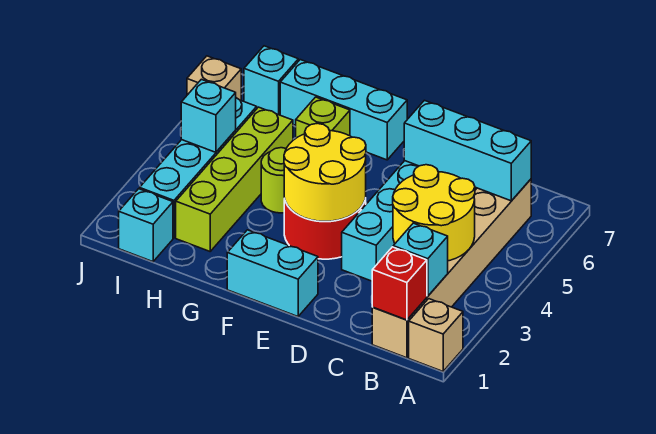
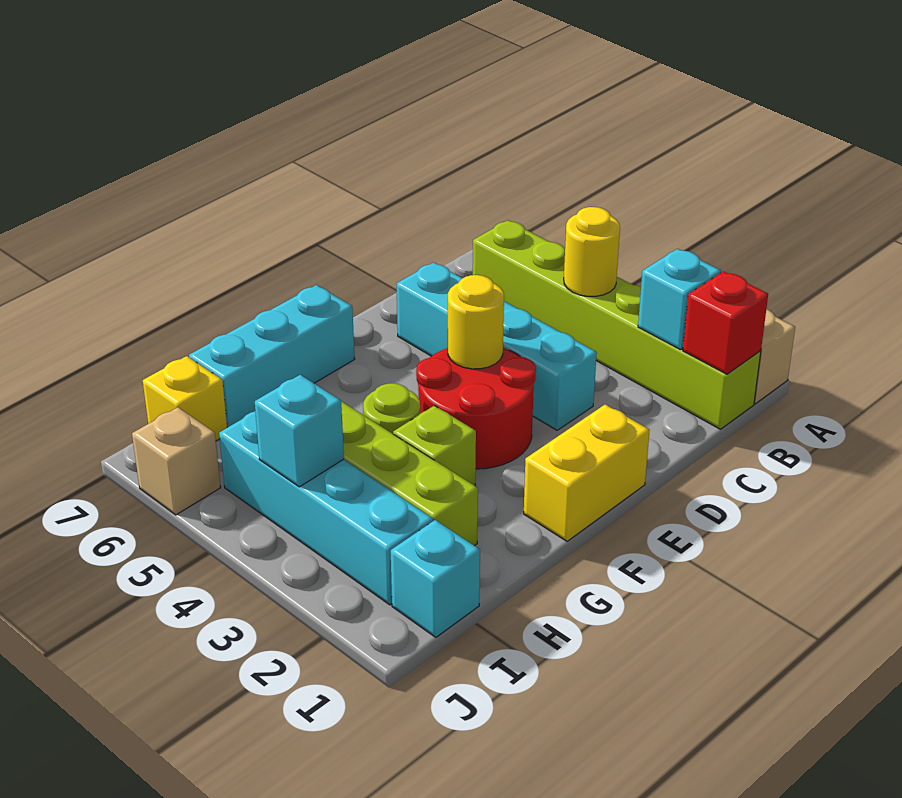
tan 1x6 brick [372,179,531,358] -> lime 1x6 brick [473,220,761,429]
yellow 2x2 round brick [393,165,475,261] -> yellow 1x1 round brick [564,207,620,296]
cyan 1x3 brick [404,100,531,201] -> none
cyan 1x2 brick [227,230,318,317] -> yellow 1x2 brick [524,404,650,541]
yellow 2x2 round brick [284,123,366,221] -> yellow 1x1 round brick [448,275,504,369]
lime 1x1 brick [296,97,350,138] -> lime 1x1 brick moved to [393,406,476,486]
cyan 1x1 brick [244,46,298,115] -> yellow 1x1 brick [143,356,227,441]

